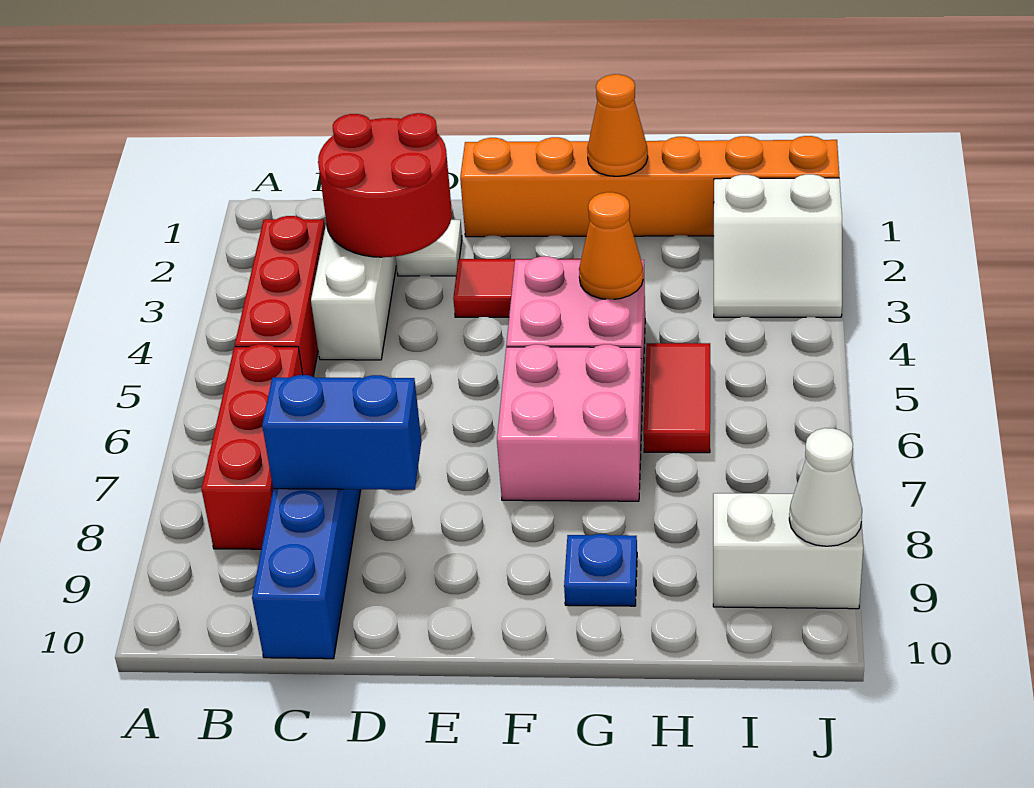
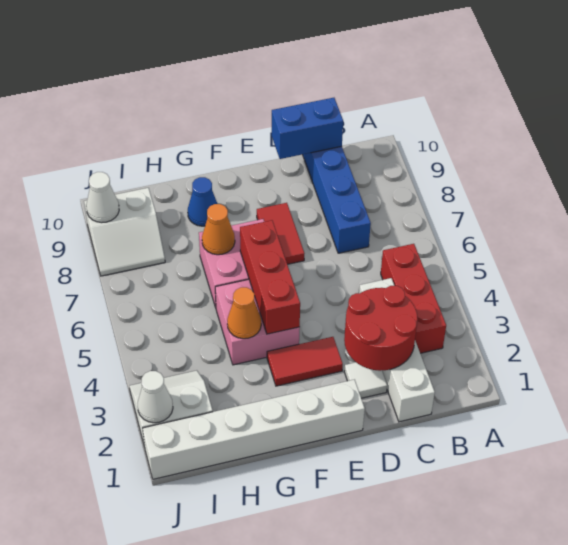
red 1x3 brick [201,344,303,549] -> red 1x3 brick moved to [240,220,300,334]
blue 1x2 brick [262,375,422,490] -> blue 1x2 brick moved to [272,98,343,159]
orange 1x6 brick [460,136,839,237] -> white 1x6 brick [142,380,365,479]
orange 1x1 cone [587,74,648,176] -> orange 1x1 cone moved to [202,204,235,255]
blue 1x1 plate [564,534,637,606] -> blue 1x1 cone [188,177,217,226]
red 1x2 tile [644,343,710,453] -> red 1x2 tile moved to [257,203,305,264]
none -> white 1x1 cone [138,371,173,423]

